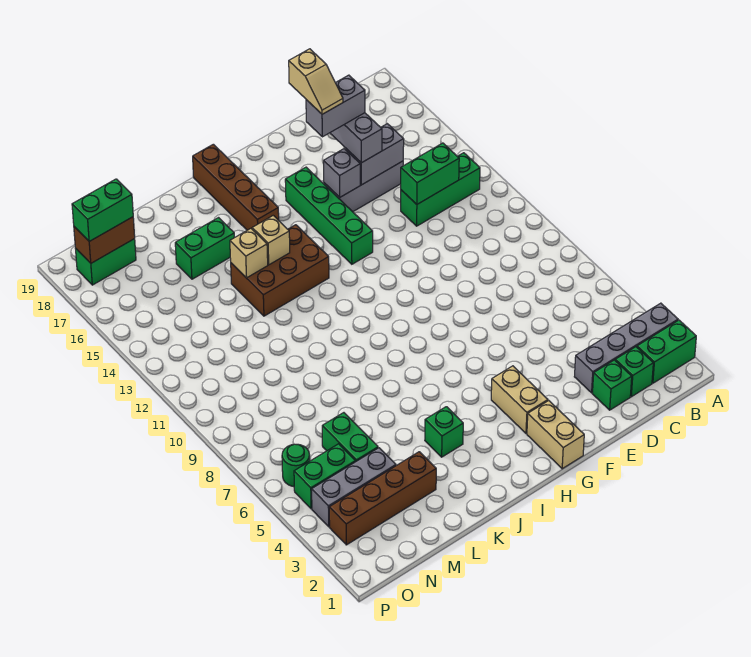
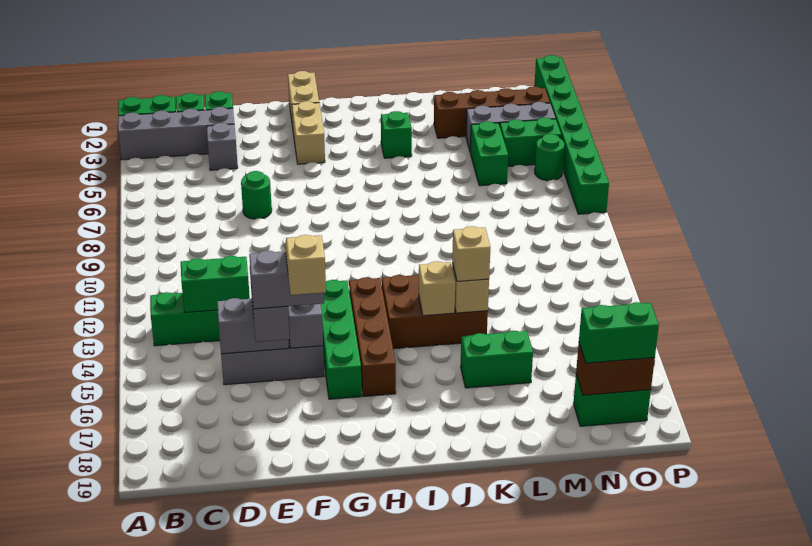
none -> grey 1x1 brick [207,123,238,170]
none -> green 1x1 round brick [241,171,272,219]
brown 1x4 brick [193,144,279,230] -> brown 1x4 brick moved to [349,277,396,397]
none -> tan 1x1 brick [452,226,490,282]
none -> green 1x8 brick [534,55,609,214]

